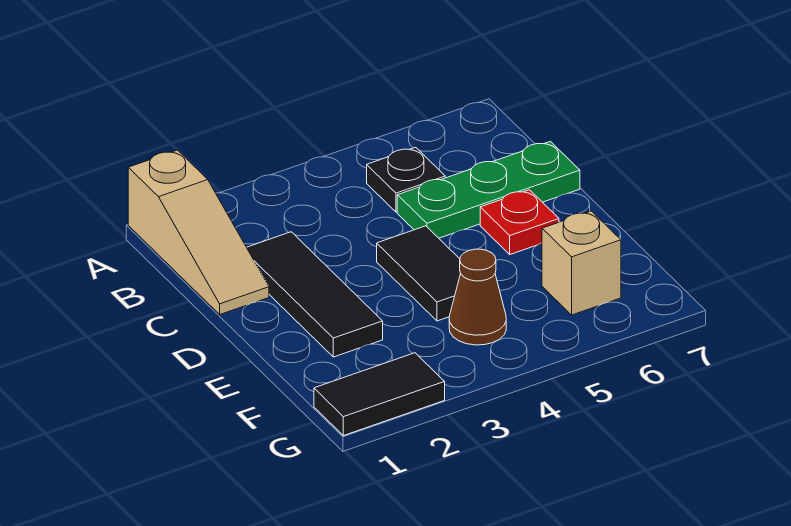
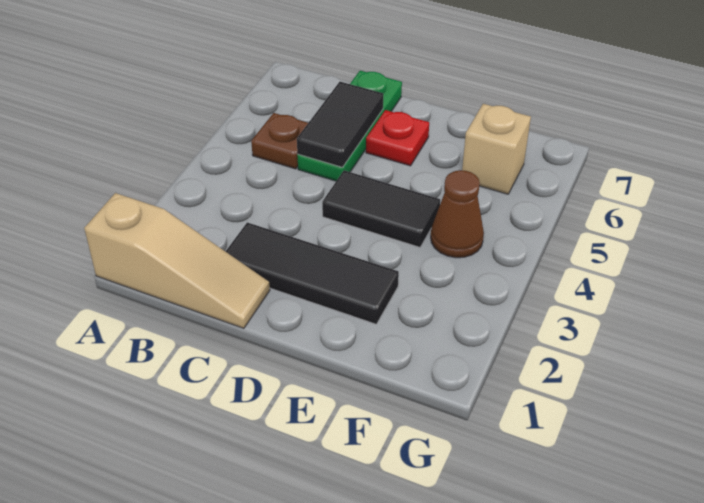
black 1x1 plate [367,147,445,212] -> brown 1x1 plate [251,113,308,169]
black 1x2 tile [314,353,445,436] -> black 1x2 tile moved to [297,82,383,167]

